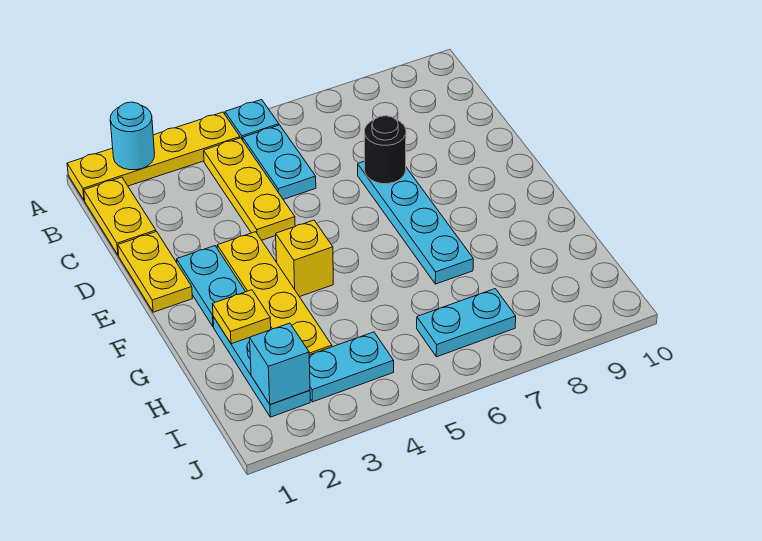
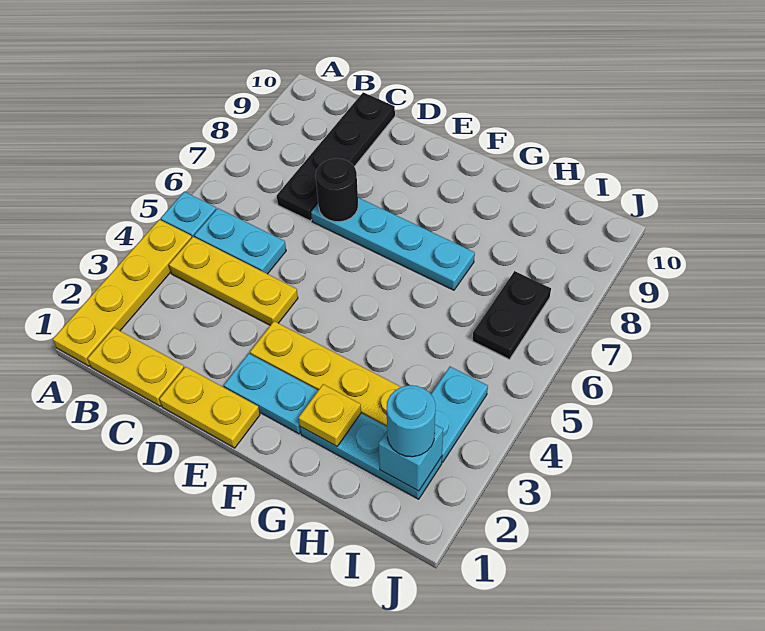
cyan 1x1 round brick [110,102,155,170] -> cyan 1x1 round brick moved to [387,385,436,457]
none -> black 1x4 plate [277,92,395,221]
yellow 1x1 brick [276,220,333,297] -> none
cyan 1x2 plate [417,289,516,357] -> black 1x2 plate [472,271,551,359]

